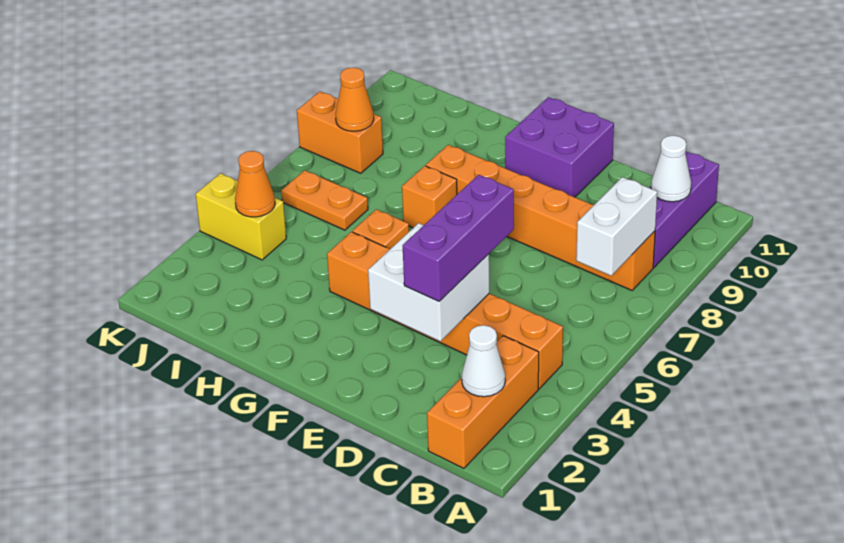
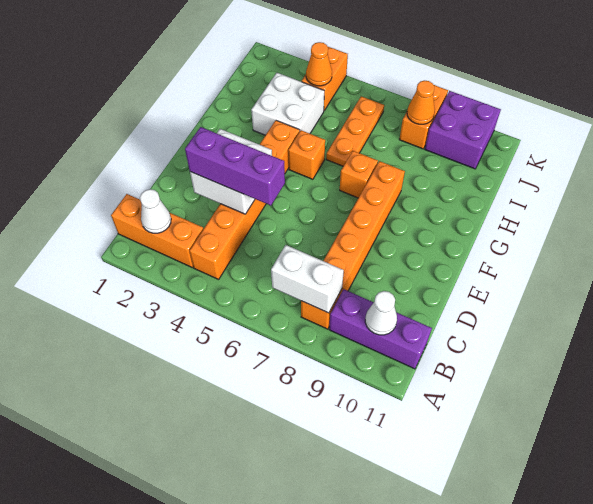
purple 2x2 brick [505,97,614,197] -> purple 2x2 brick moved to [425,91,501,169]
none -> white 2x2 brick [251,73,324,135]
orange 1x2 plate [281,170,368,230] -> orange 1x3 plate [326,96,384,166]
yellow 1x2 brick [196,173,286,260] -> orange 1x2 brick [302,47,348,111]

